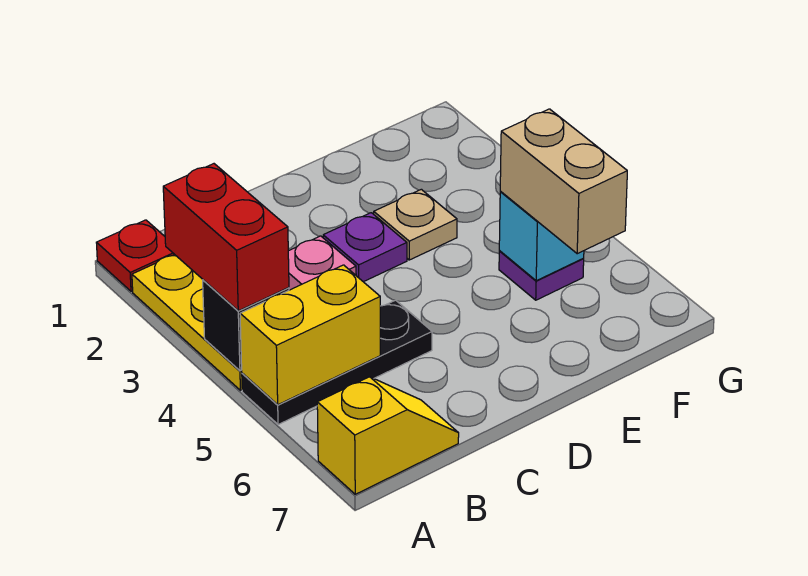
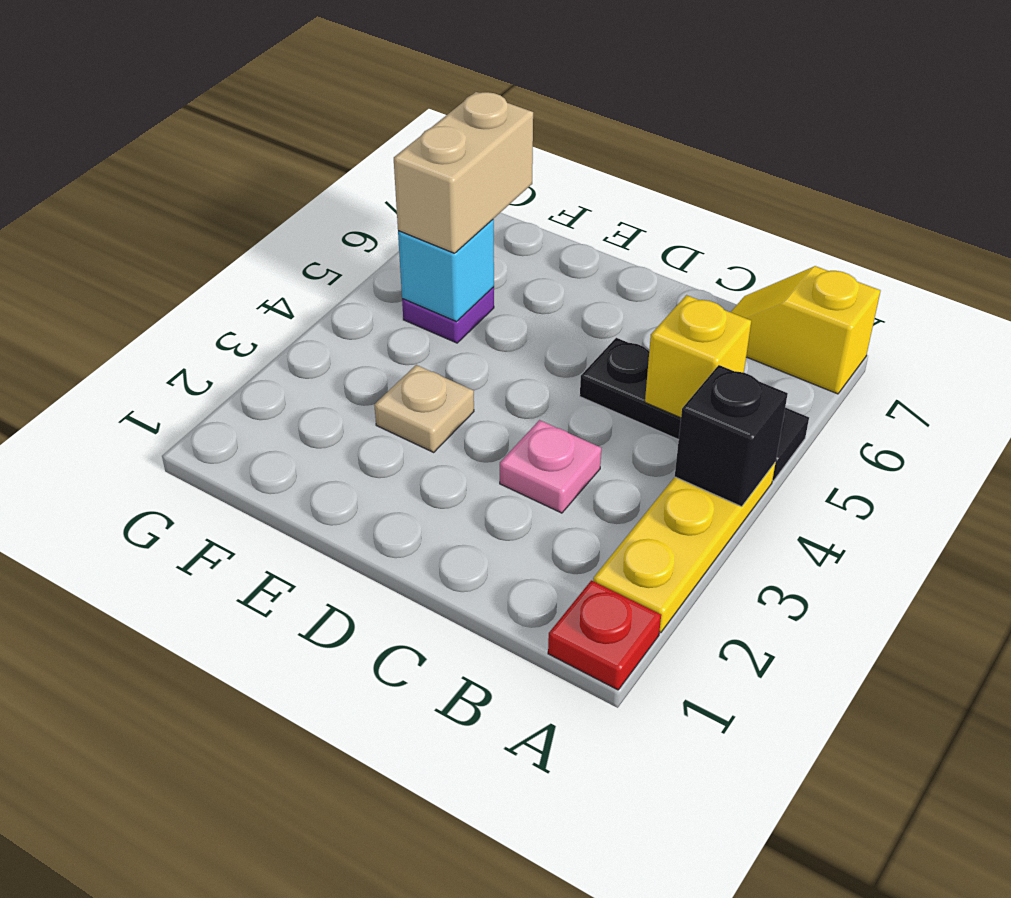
red 1x2 brick [163,164,289,311] -> none
yellow 1x2 brick [240,265,380,405] -> yellow 1x1 brick [645,295,751,418]
purple 1x1 plate [323,213,407,282] -> none

